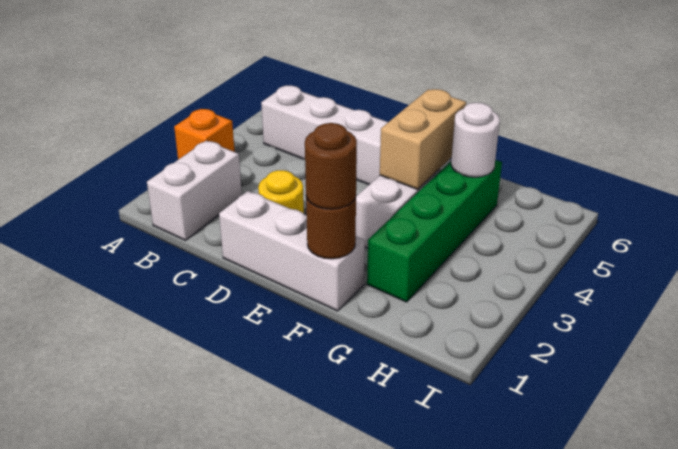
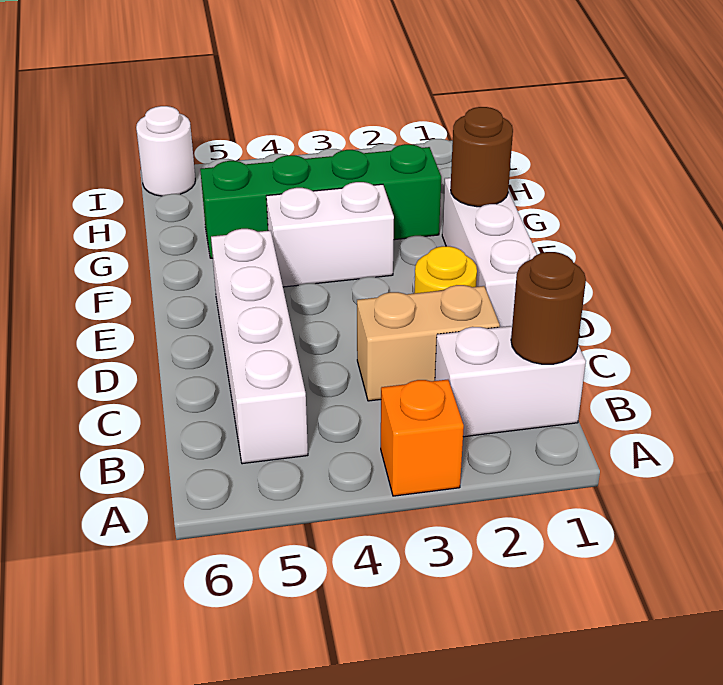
brown 1x1 round brick [305,123,357,209] -> brown 1x1 round brick moved to [511,252,586,364]
tan 1x2 brick [380,89,466,189] -> tan 1x2 brick moved to [357,285,500,401]
white 1x1 round brick [451,103,500,177] -> white 1x1 round brick moved to [136,106,195,196]

